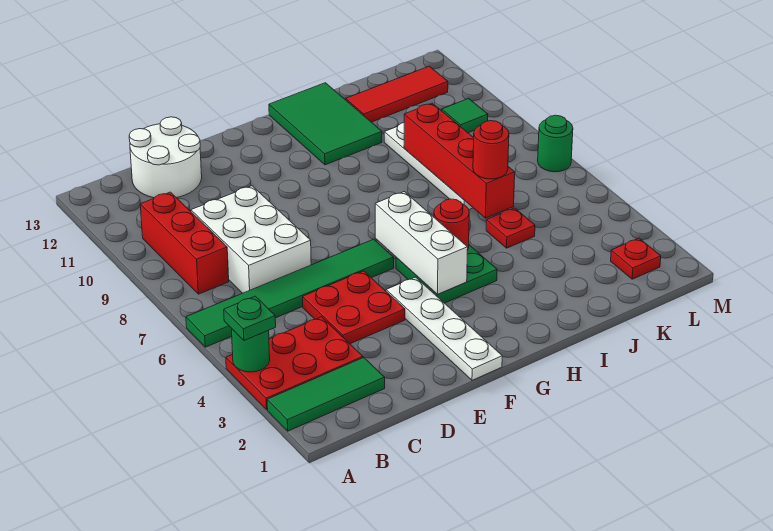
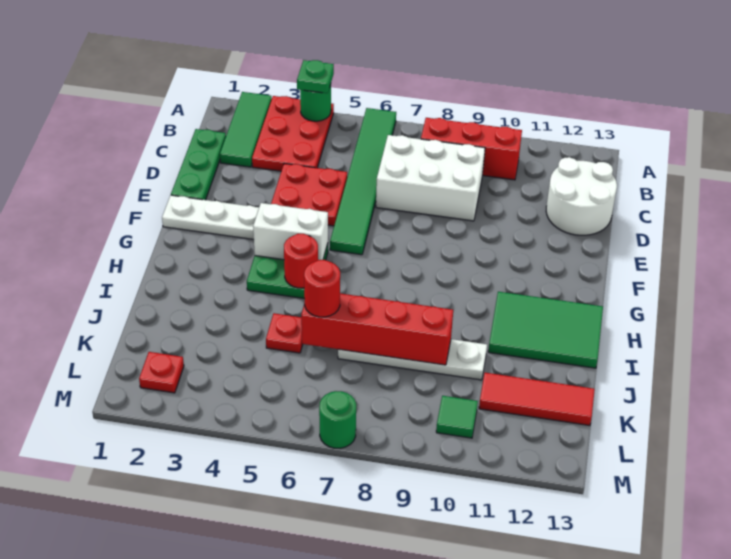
none -> green 1x3 plate [171,129,226,200]
white 1x3 brick [375,192,468,294] -> white 1x2 brick [253,203,328,260]
red 1x3 tile [346,66,448,122] -> red 1x3 tile turned to [479,373,595,426]

